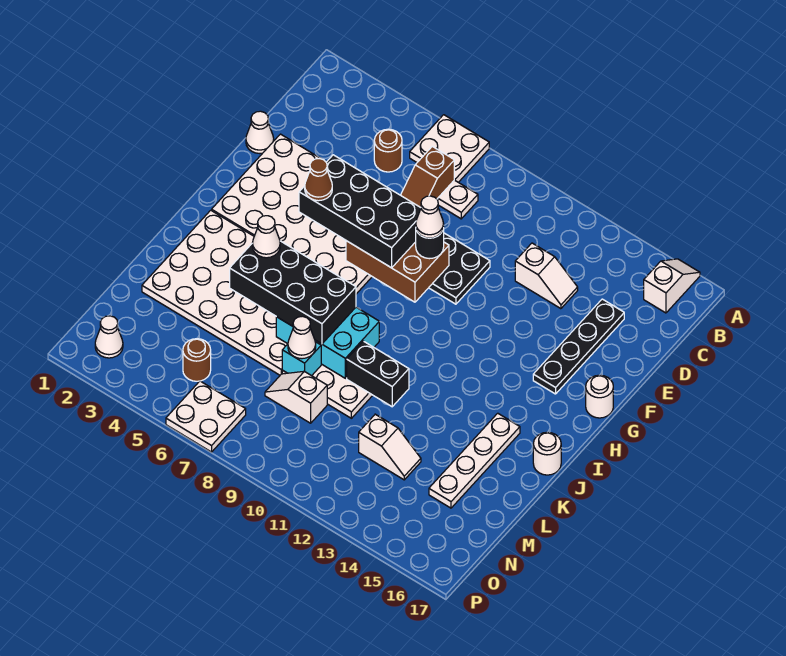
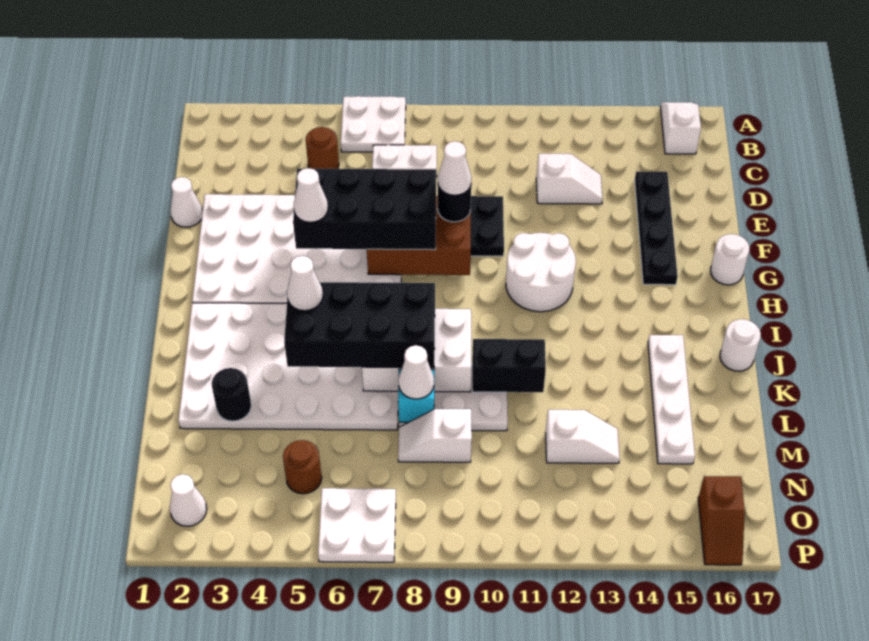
brown 1x2 slope [401,146,454,207] -> brown 1x2 slope moved to [698,476,745,565]
brown 1x1 cone [305,159,332,201] -> white 1x1 cone [294,168,328,222]
none -> white 2x2 round brick [506,233,576,312]
cyan 2x3 brick [276,307,379,378] -> white 2x3 brick [362,309,471,392]
none -> black 1x1 round brick [212,368,251,421]

